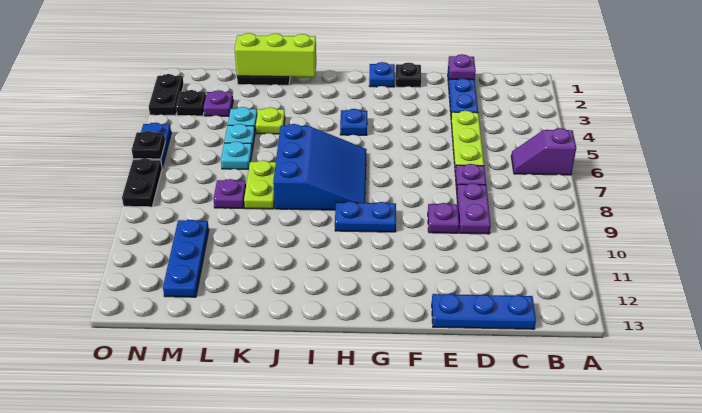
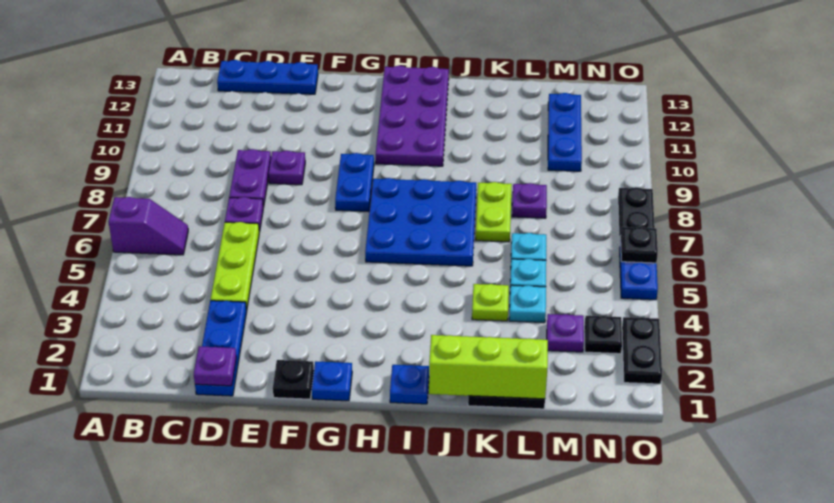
blue 1x2 plate [335,201,396,232] -> blue 1x2 plate turned to [335,153,374,212]
blue 1x1 plate [340,109,367,135] -> blue 1x1 plate moved to [390,365,429,404]
blue 3x3 slope [273,124,367,210] -> blue 3x3 plate [365,178,476,266]
none -> purple 2x4 plate [376,66,449,166]

